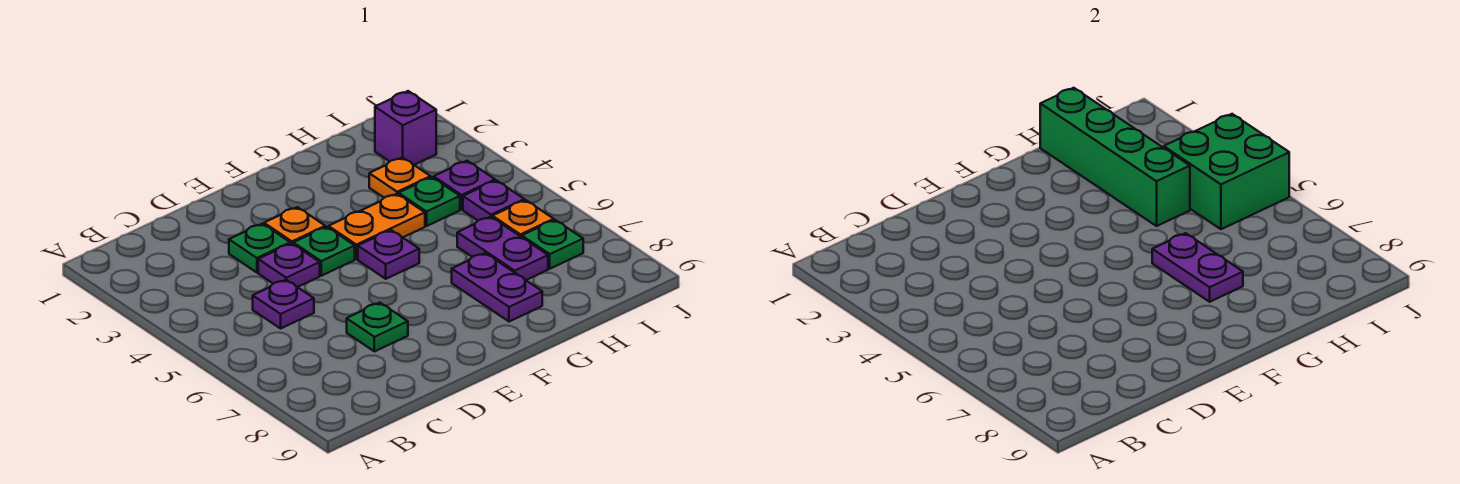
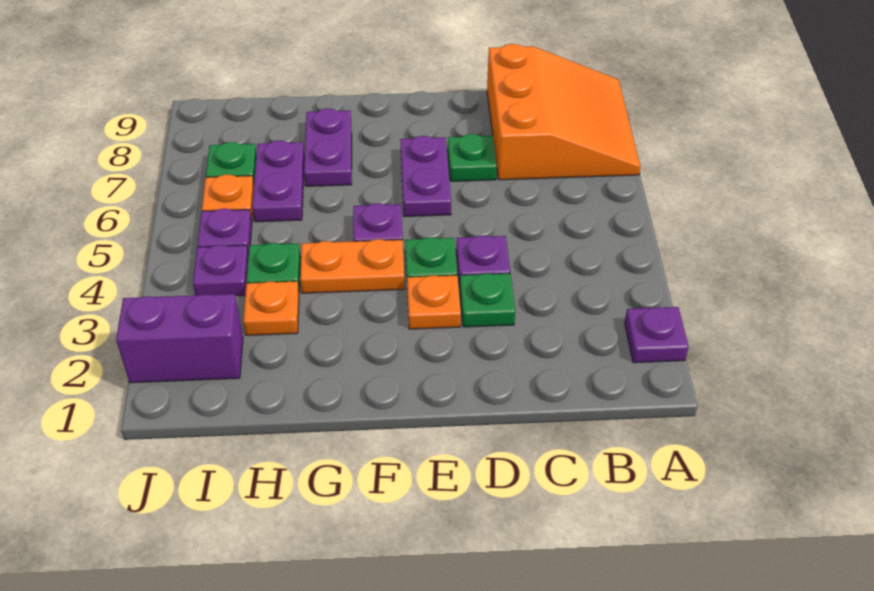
none -> orange 3x3 slope [487,44,640,180]
purple 1x1 plate [253,280,314,328] -> purple 1x1 plate moved to [625,307,689,363]
purple 1x2 plate [1152,233,1243,302] -> purple 1x2 plate moved to [400,136,451,217]
green 1x4 brick [1040,88,1190,226] -> none
purple 1x1 brick [375,91,436,165] -> purple 1x2 brick [116,294,243,383]
green 2x2 brick [1164,114,1289,229] -> none

